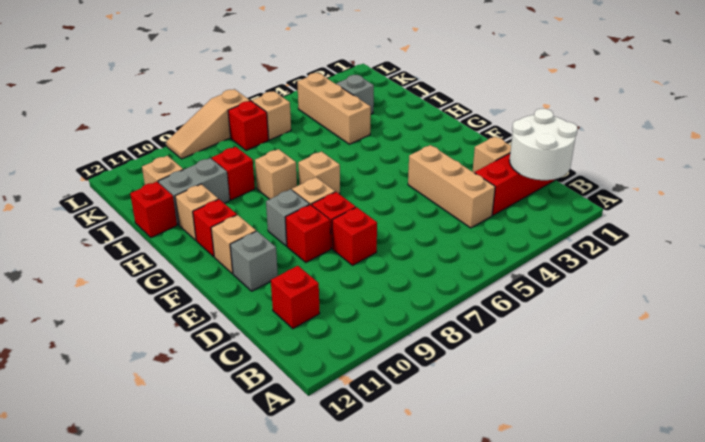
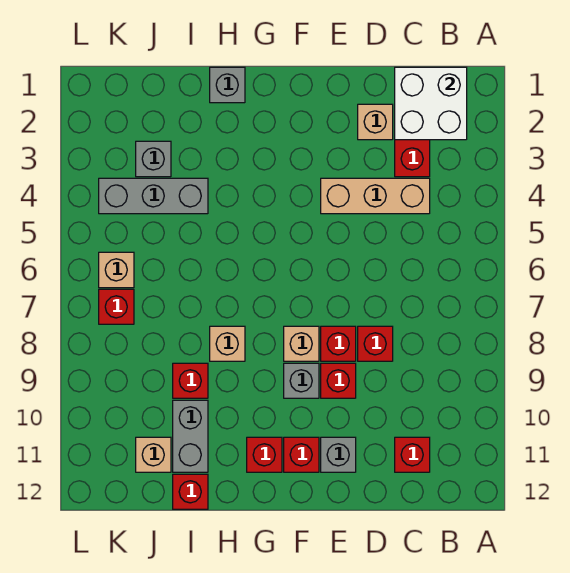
white 2x2 round brick [509,109,578,180] -> white 2x2 brick [395,67,467,140]
tan 1x1 brick [211,215,256,274] -> red 1x1 brick [284,437,319,472]
tan 1x1 brick [298,151,340,194] -> none
none -> grey 1x1 brick [210,67,245,103]
tan 1x1 brick [175,184,218,240] -> none
tan 1x3 brick [297,73,371,144] -> grey 1x3 brick [99,178,208,214]
tan 1x3 slope [166,89,250,159] -> none

